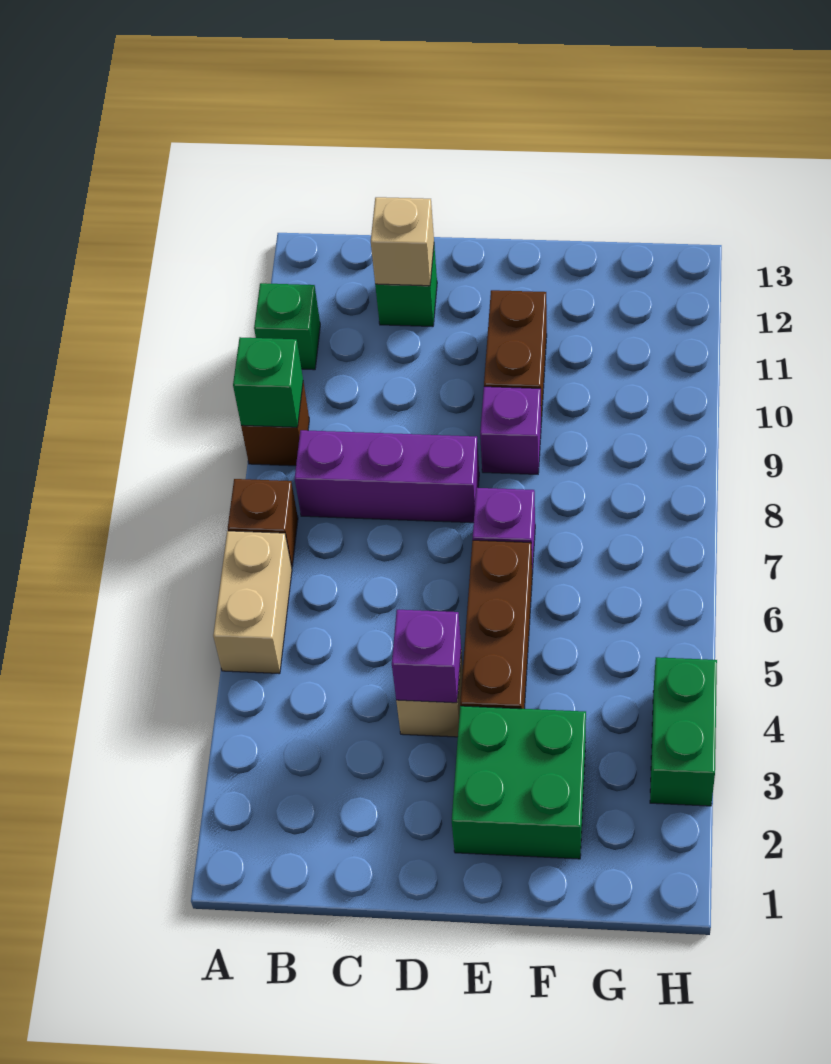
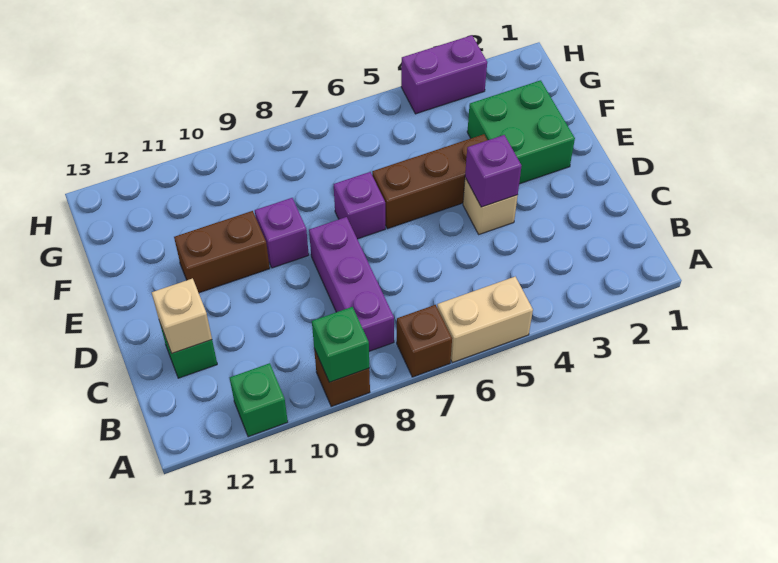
green 1x2 brick [650,657,717,806] -> purple 1x2 brick [401,35,487,114]

